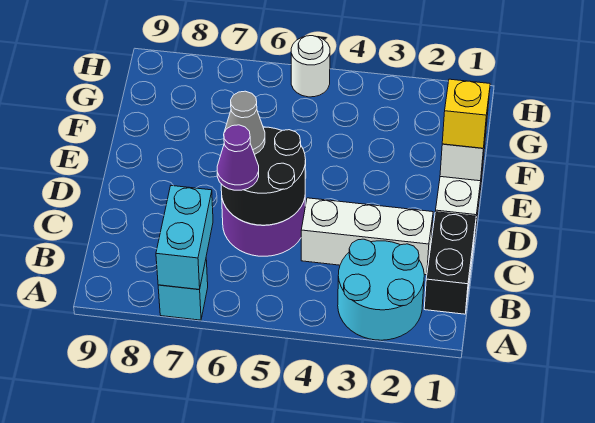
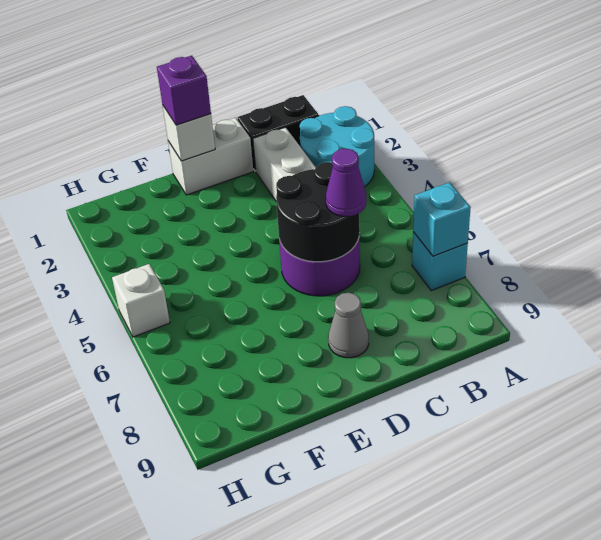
cyan 1x2 brick [156,186,213,290] -> cyan 1x1 brick [413,182,471,256]
grey 1x1 cone [224,91,265,154] -> grey 1x1 cone moved to [328,293,369,358]
yellow 1x1 brick [442,79,490,148] -> purple 1x1 brick [157,56,211,125]
white 1x1 round brick [291,36,330,97] -> white 1x1 brick [112,264,170,337]

